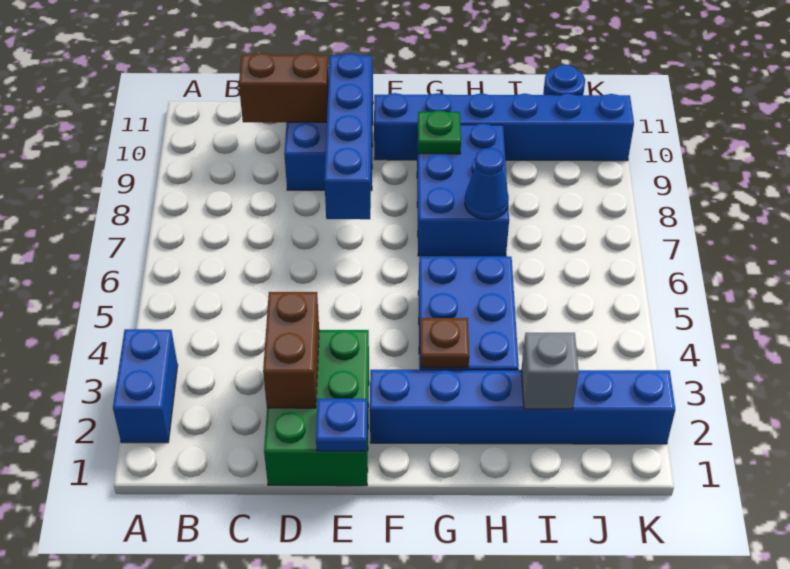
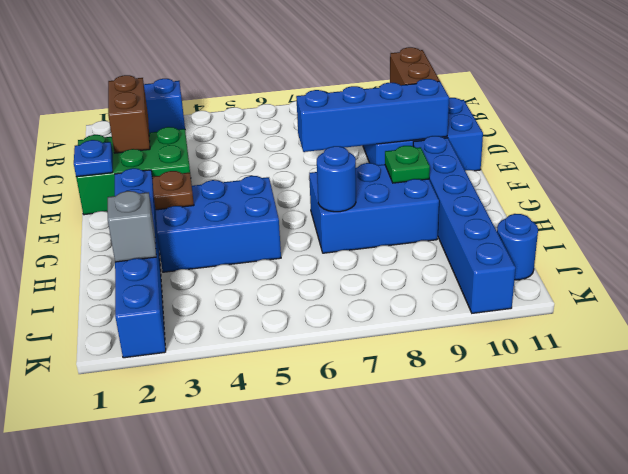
brown 1x2 brick [263,292,319,408] -> brown 1x2 brick turned to [108,75,150,153]
blue 1x1 cone [465,148,509,220] -> blue 1x1 round brick [317,146,356,212]

